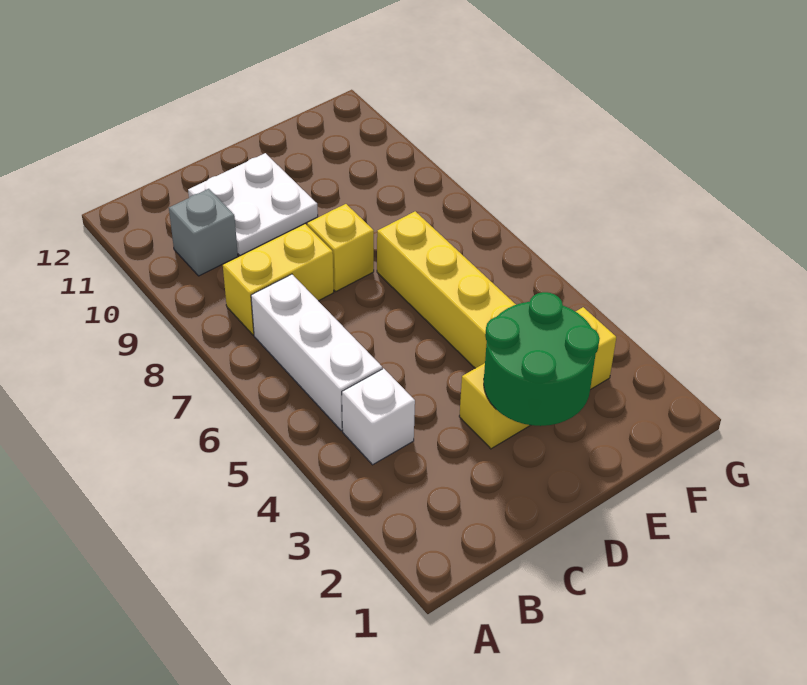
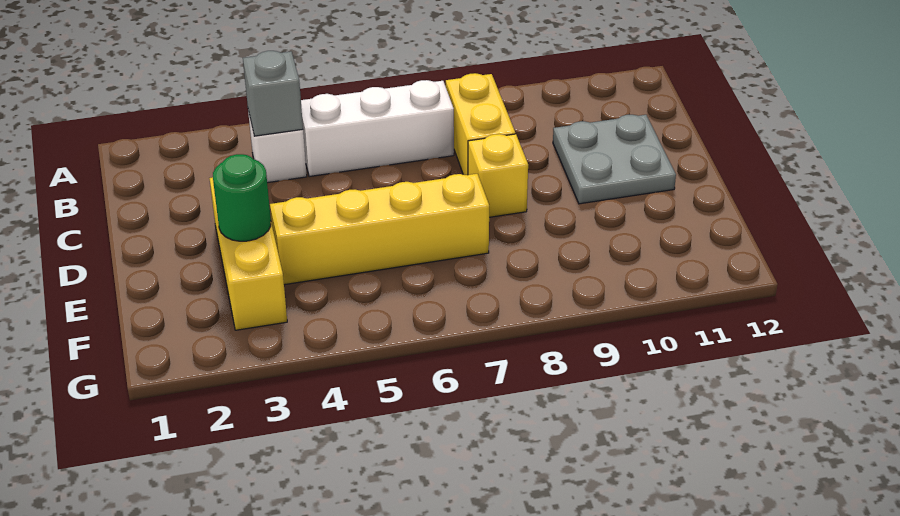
grey 1x1 brick [169,189,238,276] -> grey 1x1 brick moved to [243,51,303,136]
white 2x2 plate [188,153,318,255] -> grey 2x2 plate [553,115,676,204]
green 2x2 round brick [484,292,600,426] -> green 1x1 round brick [213,154,271,241]

